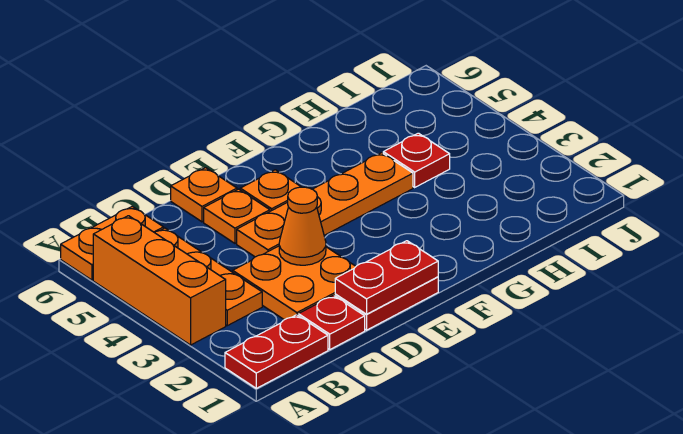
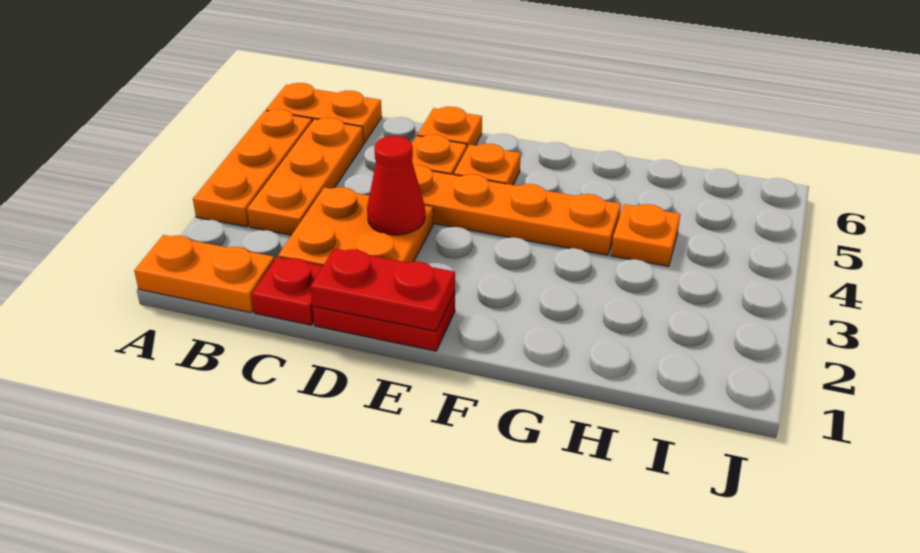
red 1x2 plate [225,315,328,388] -> orange 1x2 plate [134,235,275,313]
orange 1x3 brick [93,216,226,345] -> orange 1x3 plate [193,109,312,227]
orange 1x1 cone [279,187,326,265] -> red 1x1 cone [367,136,425,235]
red 1x1 plate [383,133,450,187] -> orange 1x1 plate [611,204,680,266]

